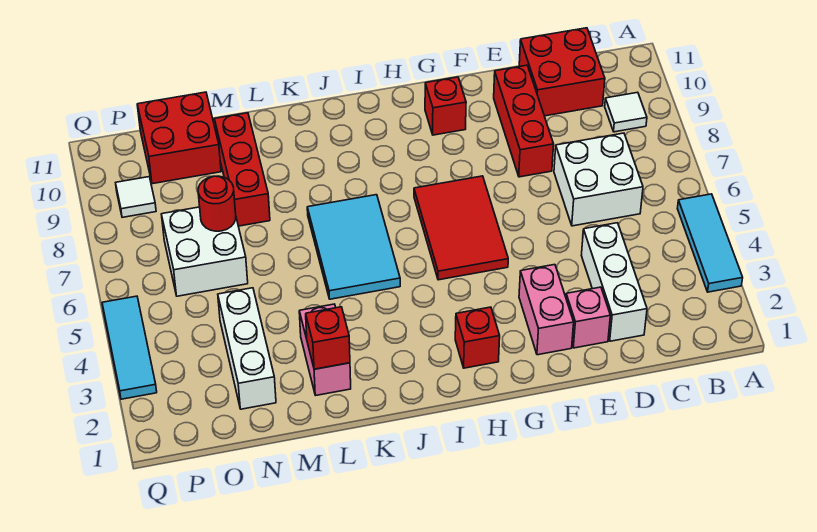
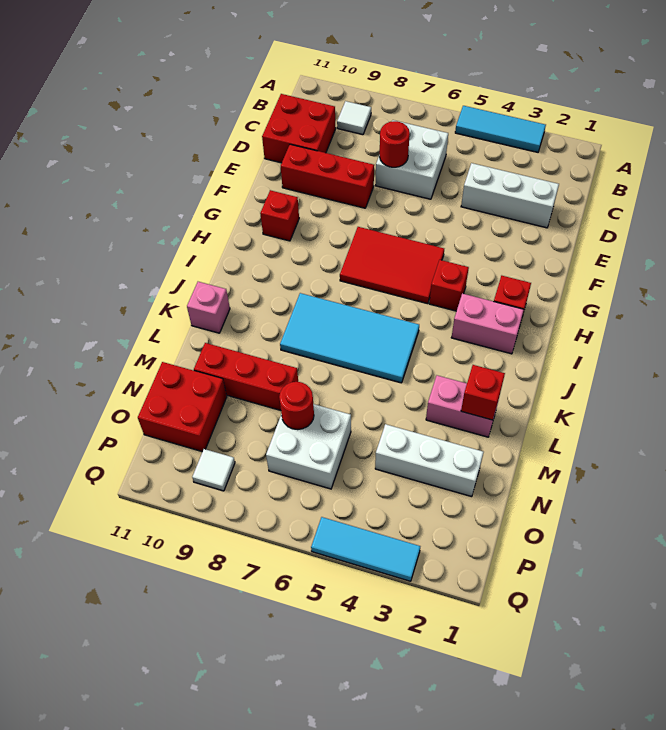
none -> red 1x1 round brick [379,121,410,167]
pink 1x1 brick [566,287,610,348] -> pink 1x1 brick moved to [187,282,230,333]
pink 1x2 brick [519,265,574,355] -> pink 1x2 brick moved to [451,293,524,354]
none -> red 1x1 brick [429,260,469,311]
cyan 2x3 tile [307,195,400,299] -> cyan 2x4 tile [280,293,419,383]

